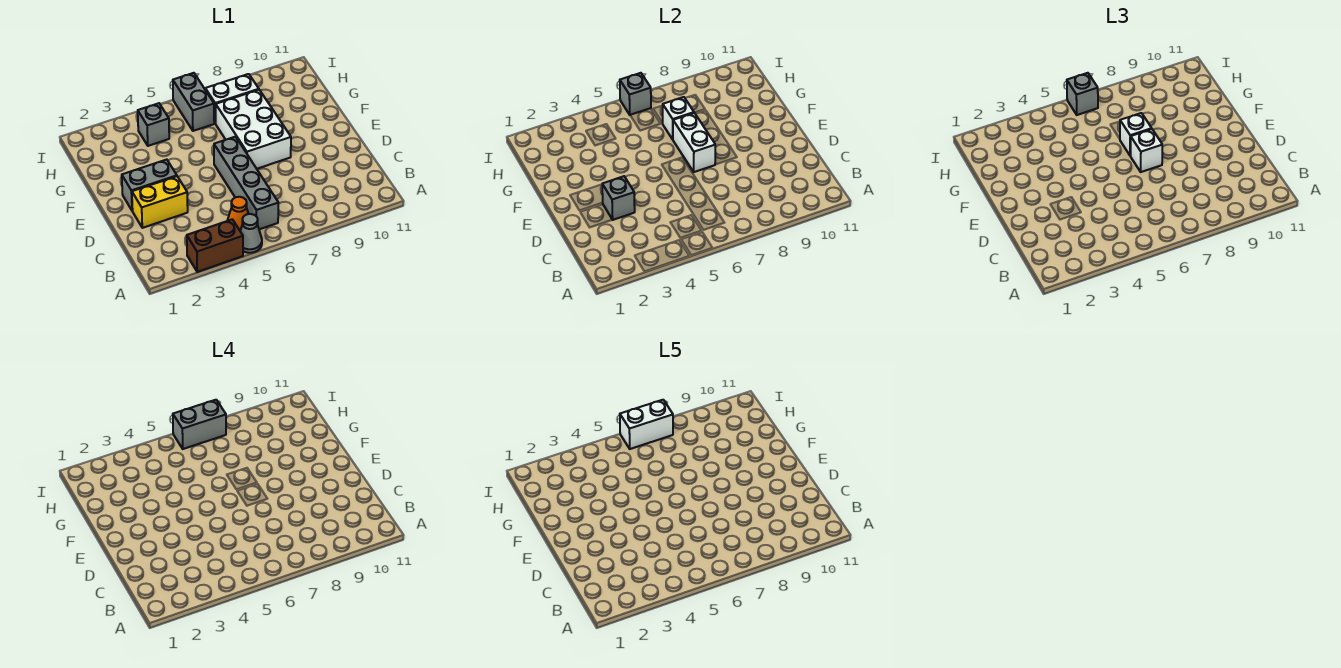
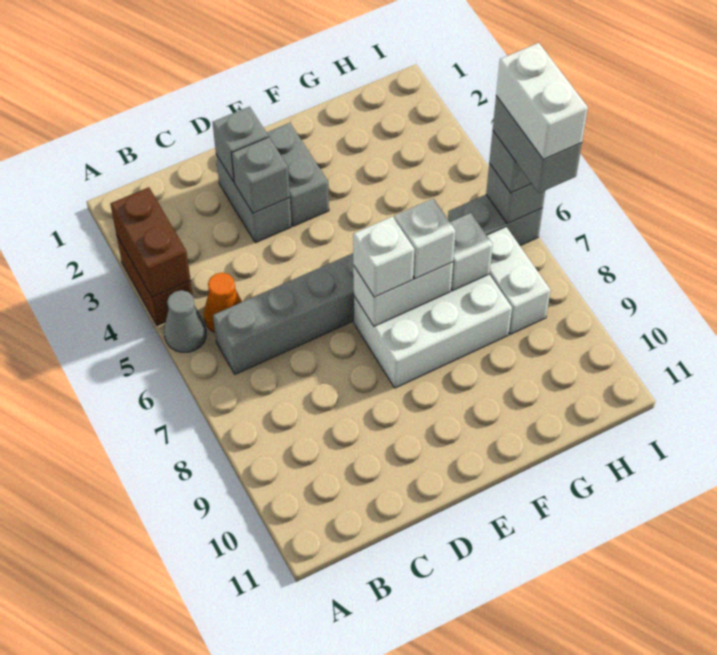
none -> brown 1x2 brick [110,187,191,297]
yellow 1x2 brick [132,176,188,228] -> grey 1x2 brick [216,155,291,243]
grey 1x1 brick [138,103,169,146] -> grey 1x1 brick moved to [212,107,268,182]

